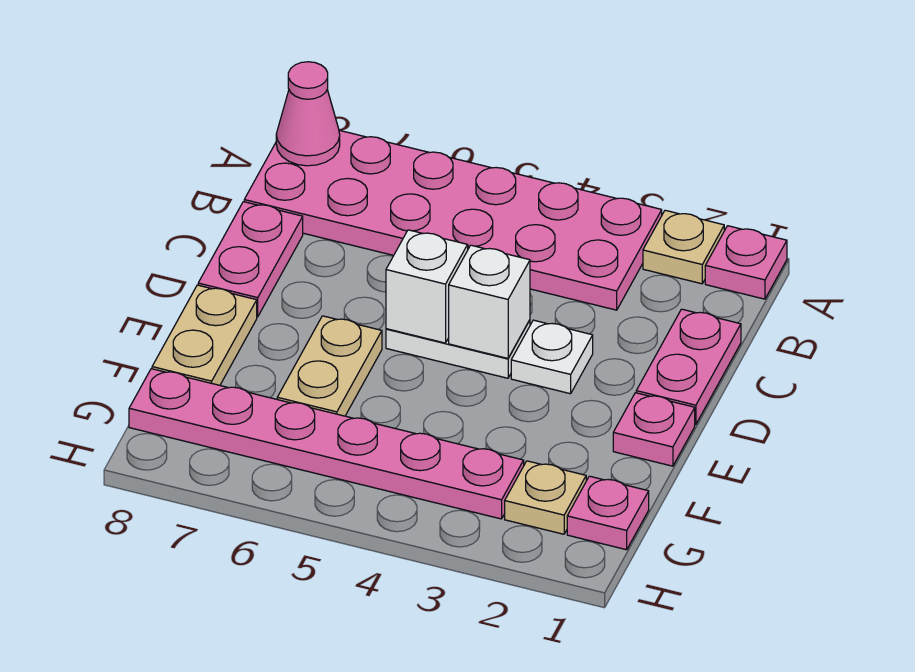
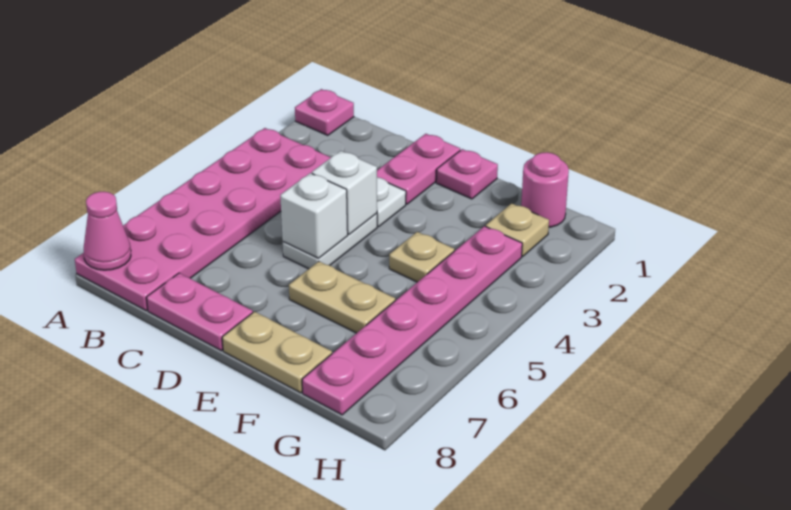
tan 1x1 plate [643,210,724,284] -> tan 1x1 plate moved to [389,232,454,282]
pink 1x2 plate [636,309,741,424] -> pink 1x2 plate turned to [377,134,460,204]
pink 1x1 plate [567,476,649,550] -> pink 1x1 round brick [521,152,569,227]

